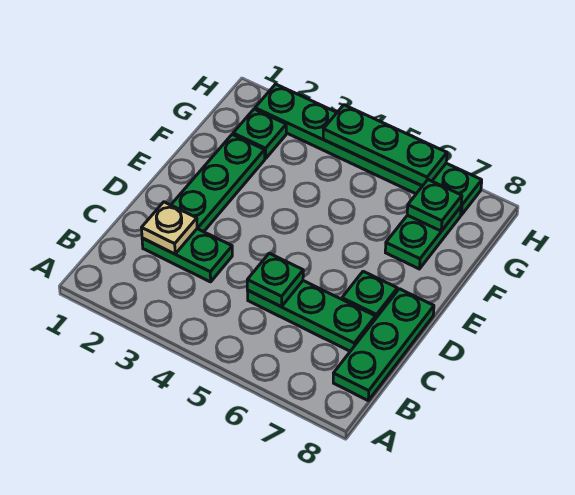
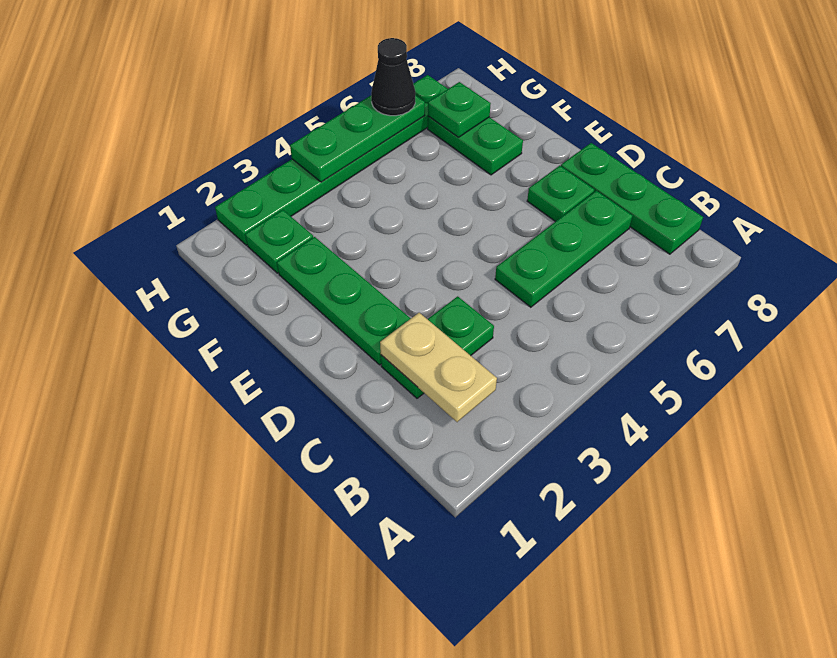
tan 1x1 plate [142,202,197,254] -> tan 1x2 plate [380,313,497,422]
green 1x1 plate [247,253,303,307] -> none
none -> black 1x1 cone [371,38,415,116]

